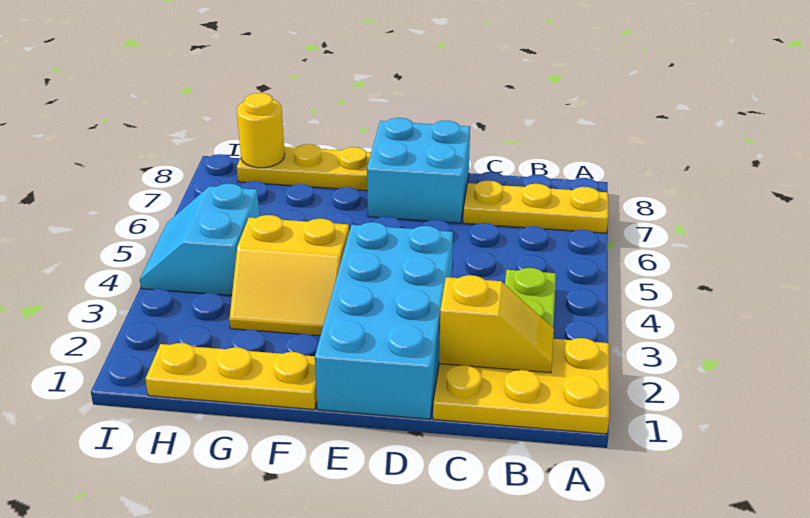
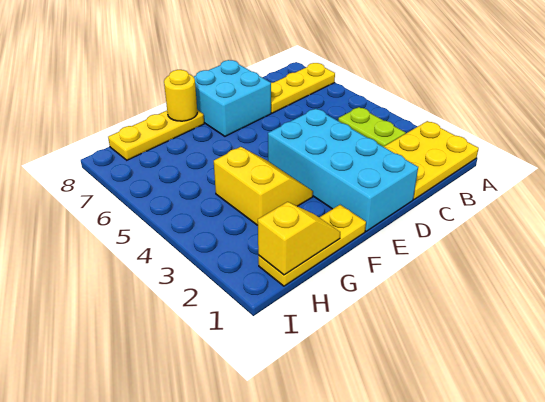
yellow 1x2 slope [439,275,554,373] -> yellow 1x2 slope moved to [258,202,340,275]
yellow 2x2 slope [229,215,349,336] -> yellow 2x2 slope turned to [214,147,313,225]
cyan 2x2 slope [140,184,259,295] -> none
yellow 1x1 round brick [237,93,285,168] -> yellow 1x1 round brick moved to [164,70,197,121]

